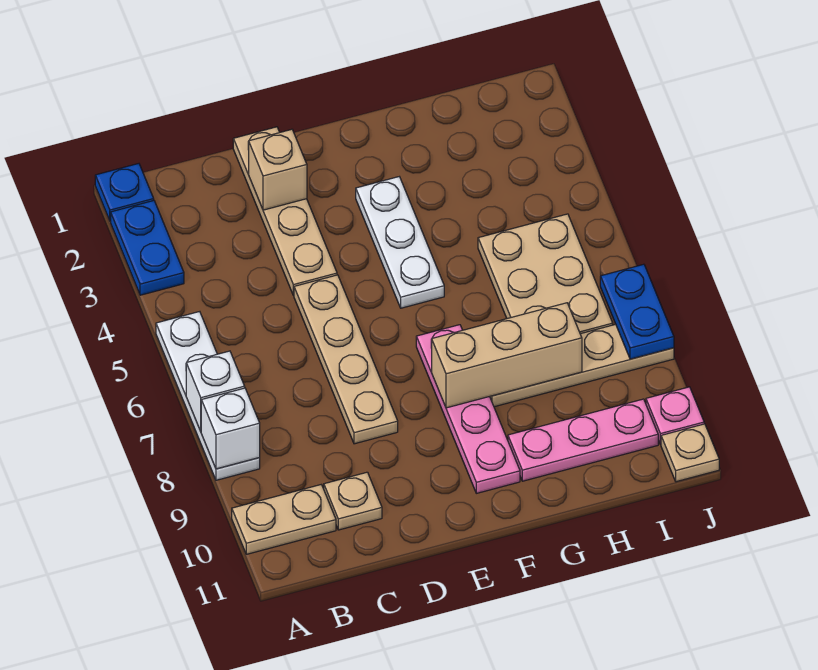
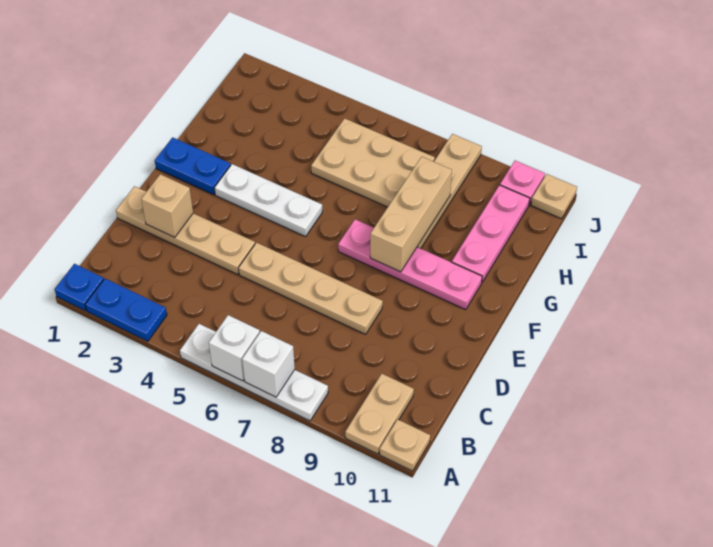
white 1x1 brick [201,388,260,469] -> white 1x1 brick moved to [209,315,260,381]
tan 1x1 plate [324,472,382,530] -> tan 1x1 plate moved to [380,419,430,471]
blue 1x2 plate [600,264,674,359] -> blue 1x2 plate moved to [155,137,231,195]

